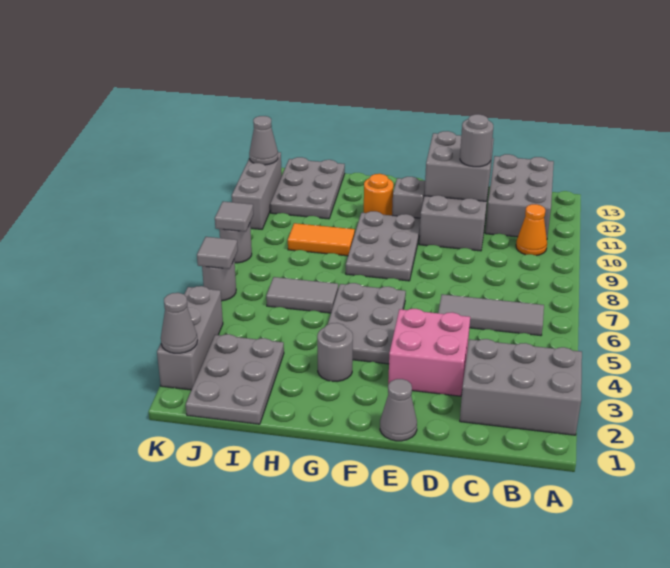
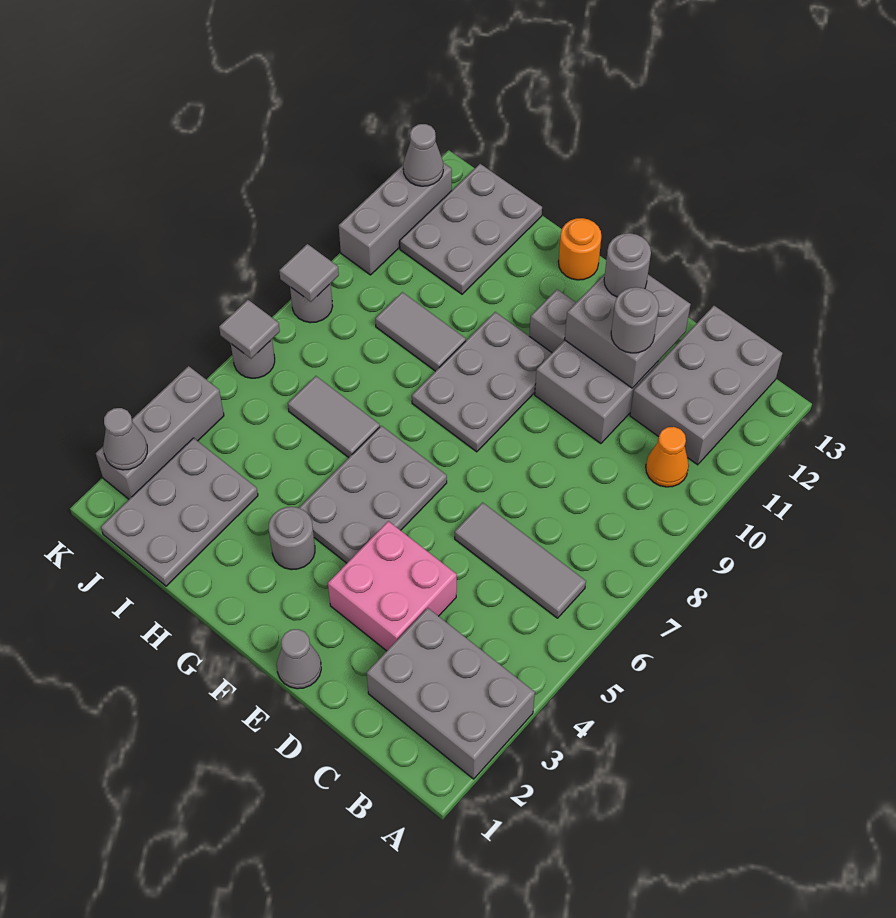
none -> grey 1x1 round brick [604,233,651,297]
orange 1x1 round brick [364,174,394,215] -> orange 1x1 round brick moved to [558,218,601,280]
orange 1x2 tile [288,223,355,256] -> grey 1x2 tile [375,292,466,371]

